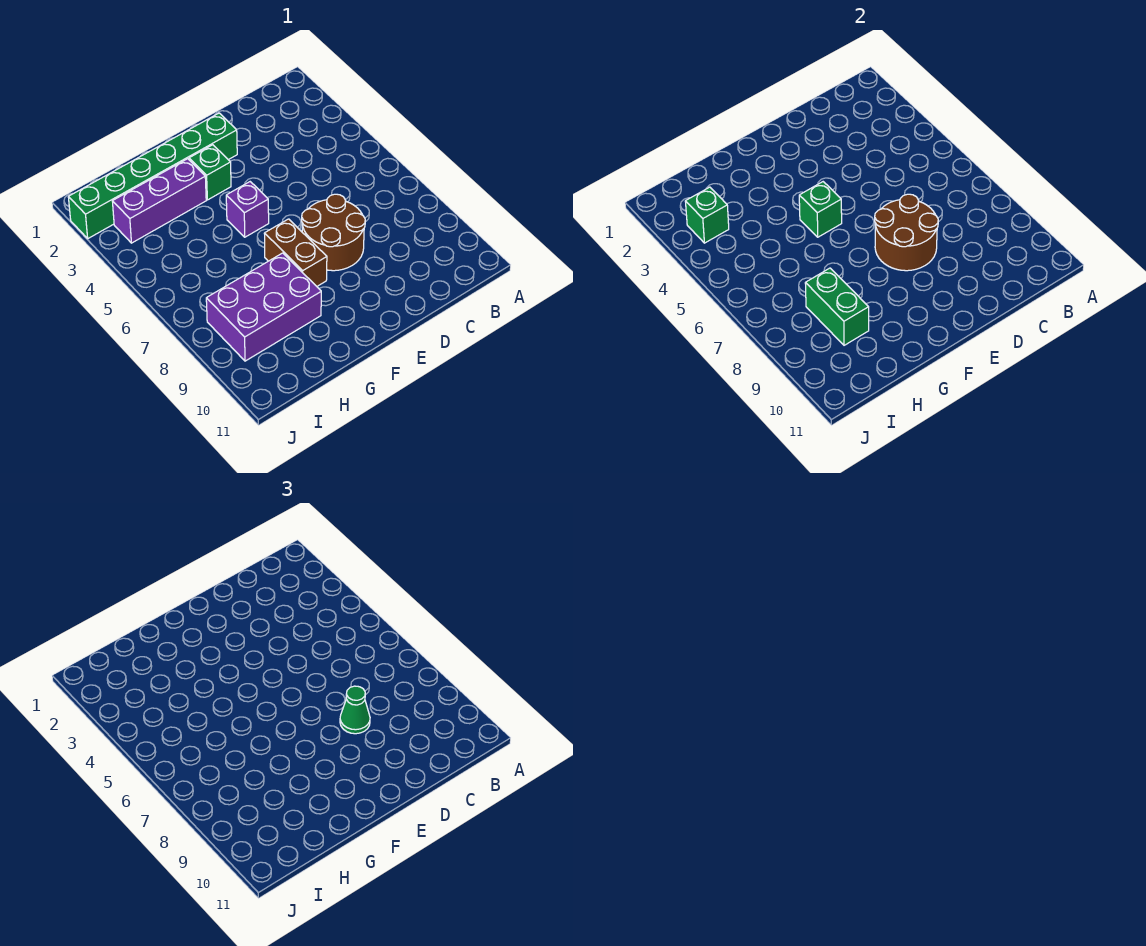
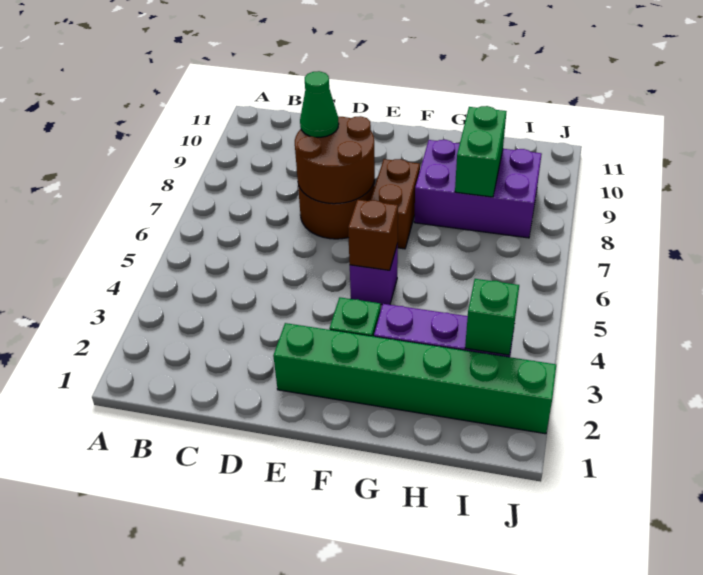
green 1x1 brick [799,182,842,237] -> brown 1x1 brick [348,200,398,270]

